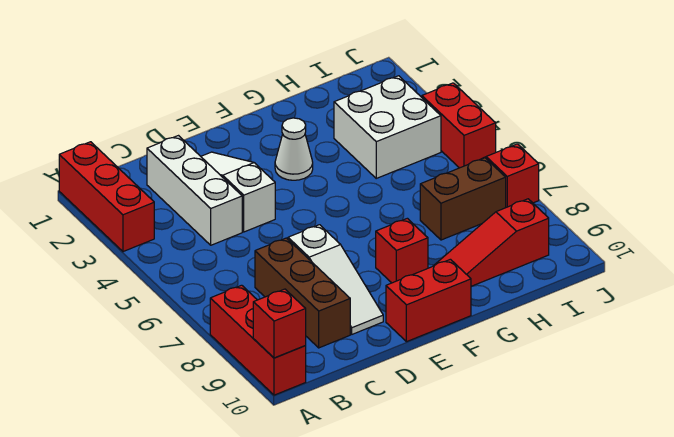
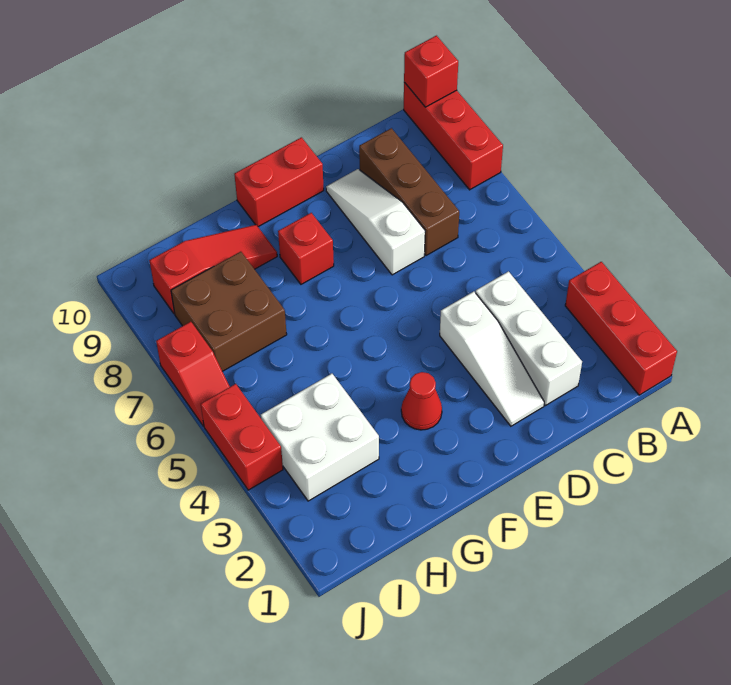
white 1x1 cone [275,118,313,180] -> red 1x1 cone [401,372,442,430]
brown 1x2 brick [420,158,506,240] -> brown 2x2 brick [171,252,287,371]

